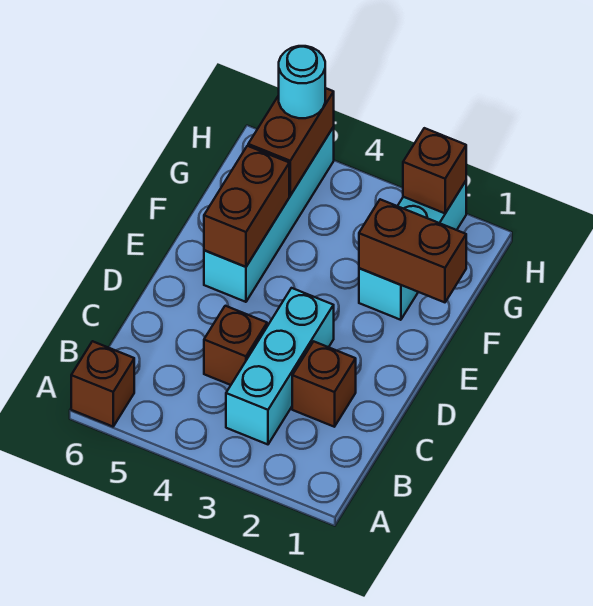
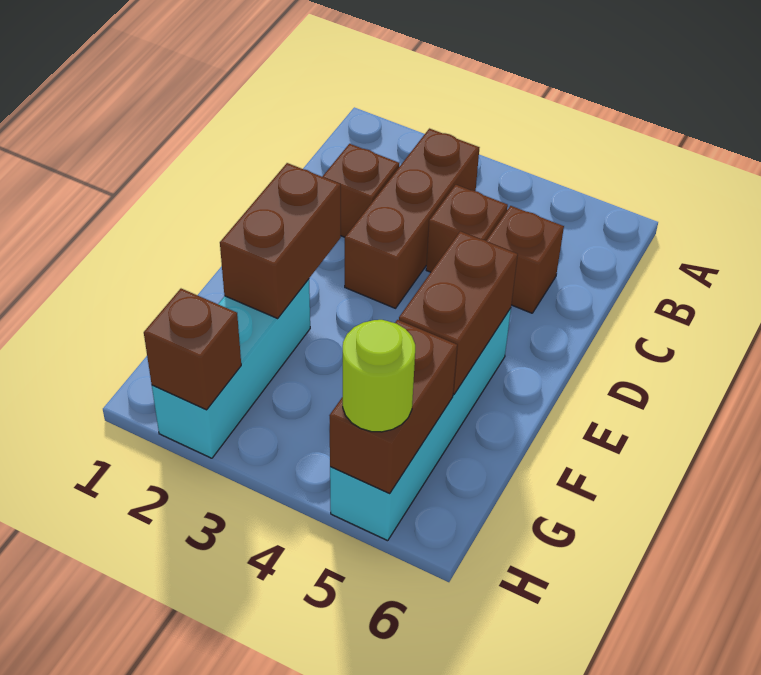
brown 1x1 brick [71,341,134,427] -> brown 1x1 brick moved to [486,206,564,313]
cyan 1x3 brick [226,288,334,444] -> brown 1x3 brick [345,129,479,308]
brown 1x2 brick [359,199,466,302] -> brown 1x2 brick turned to [220,163,341,318]
cyan 1x1 round brick [279,46,325,118] -> lime 1x1 round brick [343,320,415,432]

